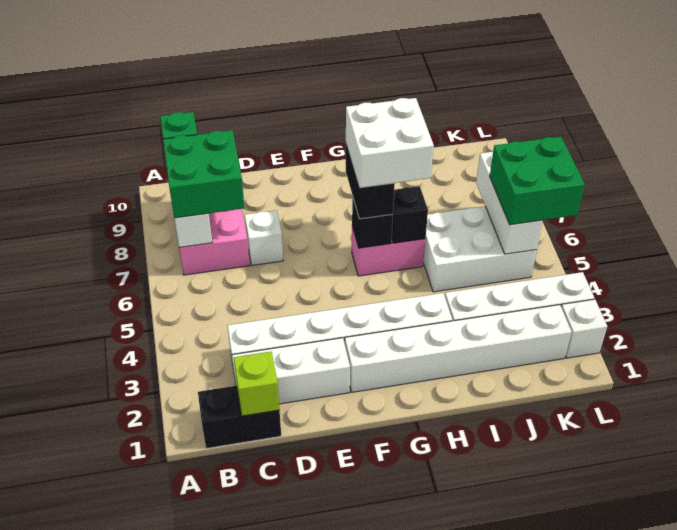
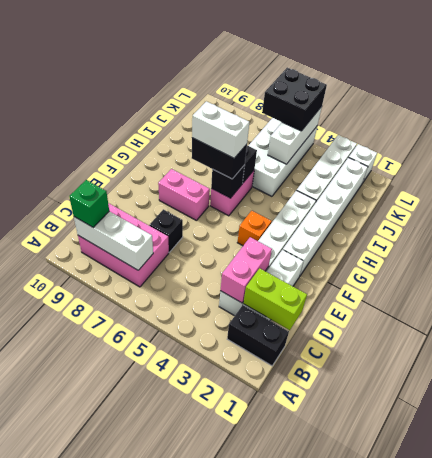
black 1x2 brick [198,386,281,448] -> black 1x2 brick turned to [227,305,289,366]
green 2x2 brick [163,130,244,218] -> none
lime 1x1 brick [234,352,280,416] -> lime 1x2 brick [243,268,307,330]
none -> pink 1x2 brick [220,237,272,303]
white 1x1 brick [245,210,283,265] -> black 1x1 brick [149,209,183,252]
none -> orange 1x1 brick [237,211,272,246]
none -> pink 1x2 brick [158,169,210,221]
white 2x2 brick [346,98,434,188] -> white 1x2 brick [192,101,249,158]
white 2x3 brick [423,206,537,292] -> white 2x4 brick [248,118,317,196]
white 1x3 brick [476,152,543,254] -> white 1x3 brick turned to [268,106,322,164]
green 2x2 brick [490,137,585,225] -> black 2x2 brick [262,68,327,131]

